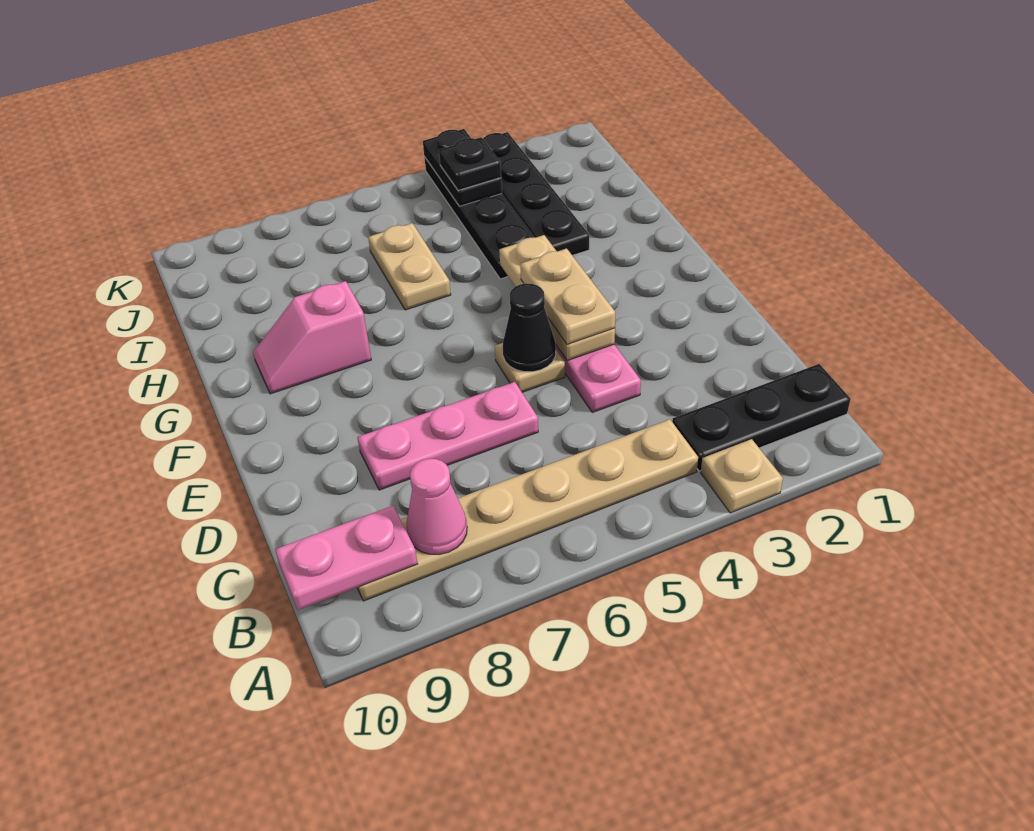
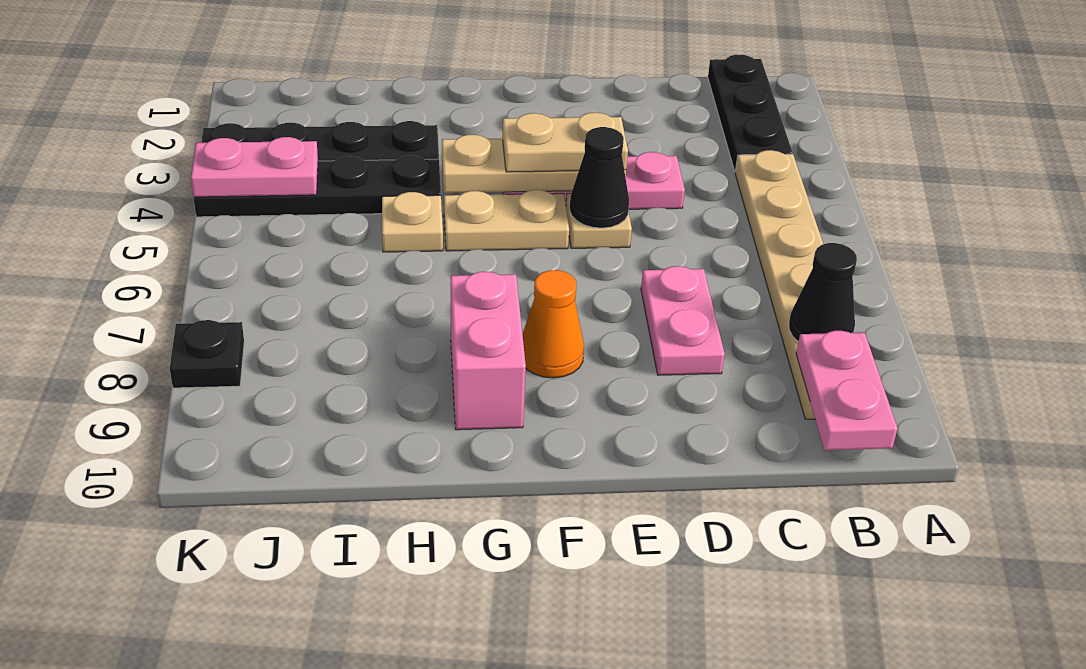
tan 1x1 plate [701,439,783,513] -> tan 1x1 plate moved to [382,192,443,252]
pink 1x1 cone [406,459,467,554] -> black 1x1 cone [789,243,857,342]
pink 1x3 plate [357,382,538,490] -> pink 1x2 plate [641,266,725,375]
none -> orange 1x1 cone [522,270,584,378]
pink 1x2 slope [253,281,371,394] -> pink 1x2 brick [451,272,526,430]
tan 1x2 plate [368,223,451,310] -> tan 1x2 plate moved to [444,190,569,251]
black 1x2 plate [423,129,502,206] -> pink 1x2 plate [191,137,318,197]
black 1x1 plate [439,137,501,190] -> black 1x1 plate moved to [170,320,244,388]

